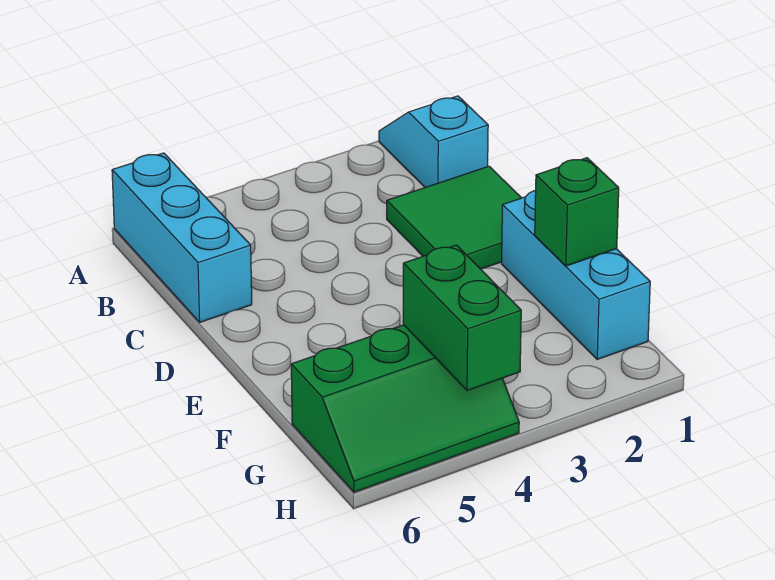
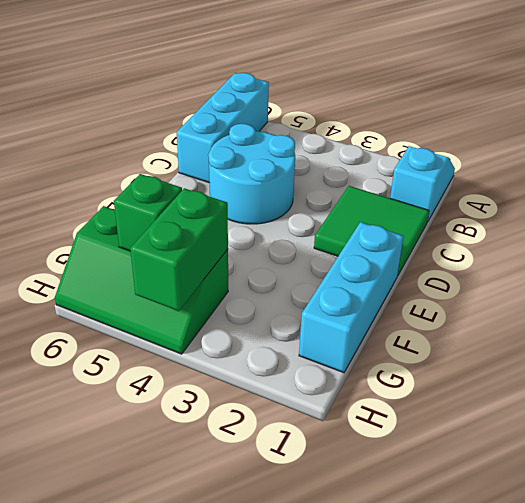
none -> cyan 2x2 round brick [208,124,295,224]
green 1x1 brick [535,158,619,266] -> green 1x1 brick moved to [114,174,182,251]

